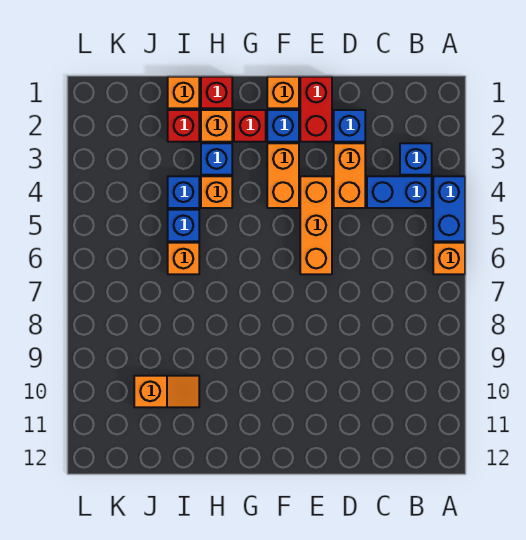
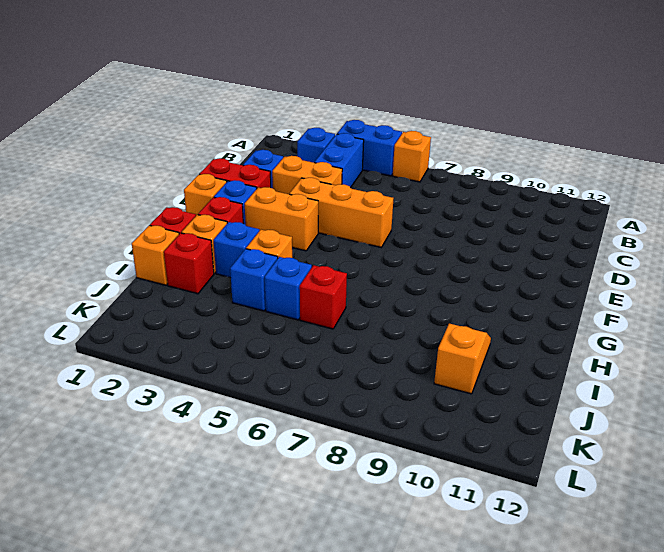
orange 1x1 brick [168,243,199,274] -> red 1x1 brick [300,265,347,329]

